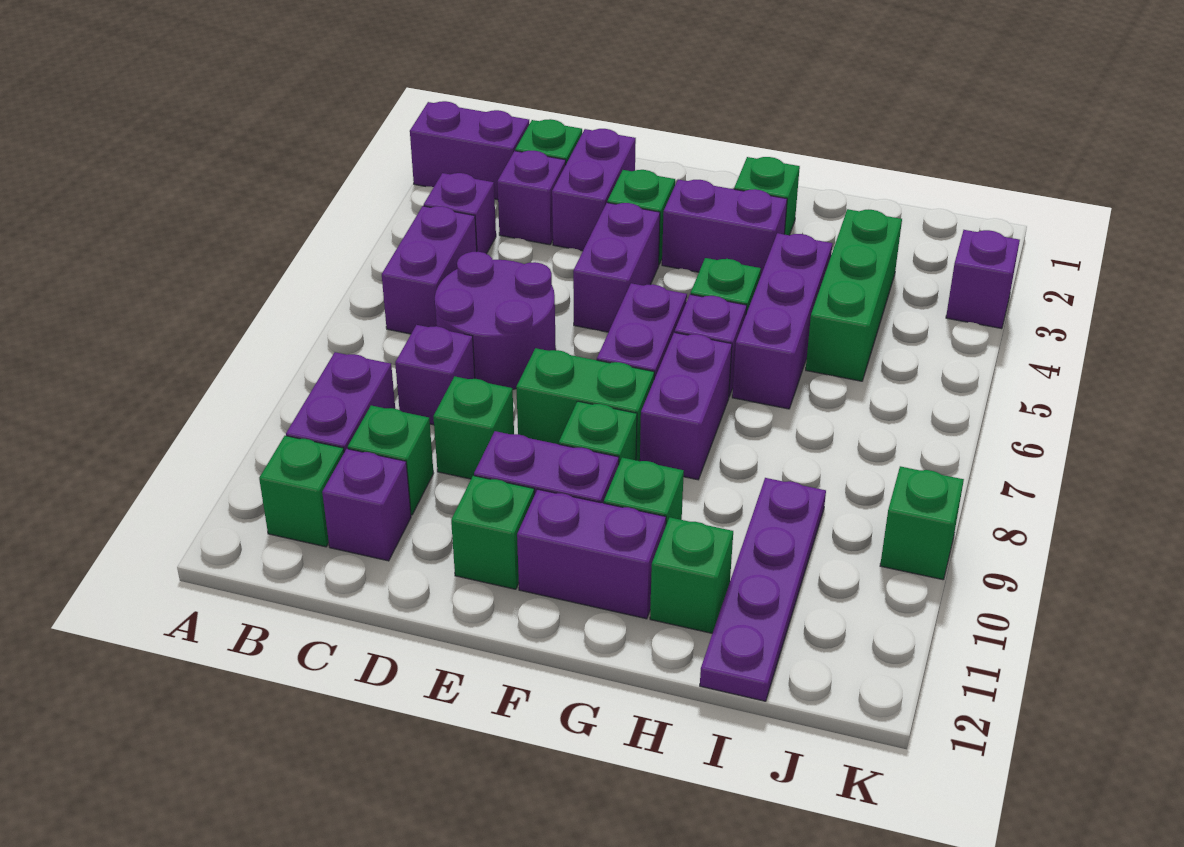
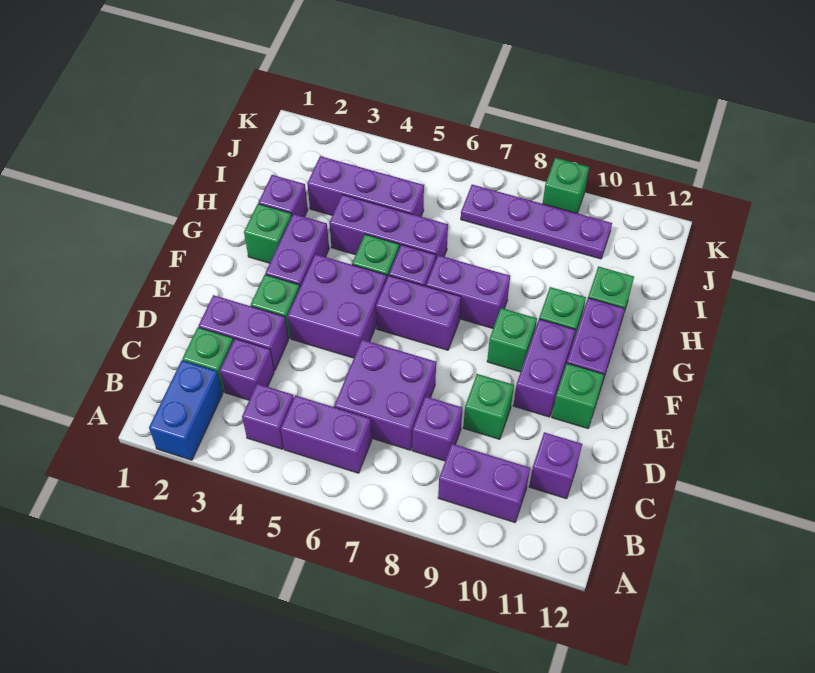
purple 1x2 brick [410,101,529,200] -> blue 1x2 brick [149,361,223,460]
green 1x1 brick [259,436,344,547] -> none
purple 2x2 round brick [435,252,556,389] -> purple 2x2 brick [334,340,436,450]
green 1x1 brick [348,406,434,515] -> none
purple 1x2 brick [573,203,660,332] -> purple 2x2 brick [288,254,387,358]
green 1x2 brick [516,348,654,461] -> none
green 1x3 brick [806,209,902,381] -> purple 1x3 brick [307,156,424,216]
purple 1x4 plate [700,478,826,701] -> purple 1x4 plate moved to [461,185,612,259]
purple 1x1 brick [946,230,1020,329] -> purple 1x1 brick moved to [258,175,308,217]

